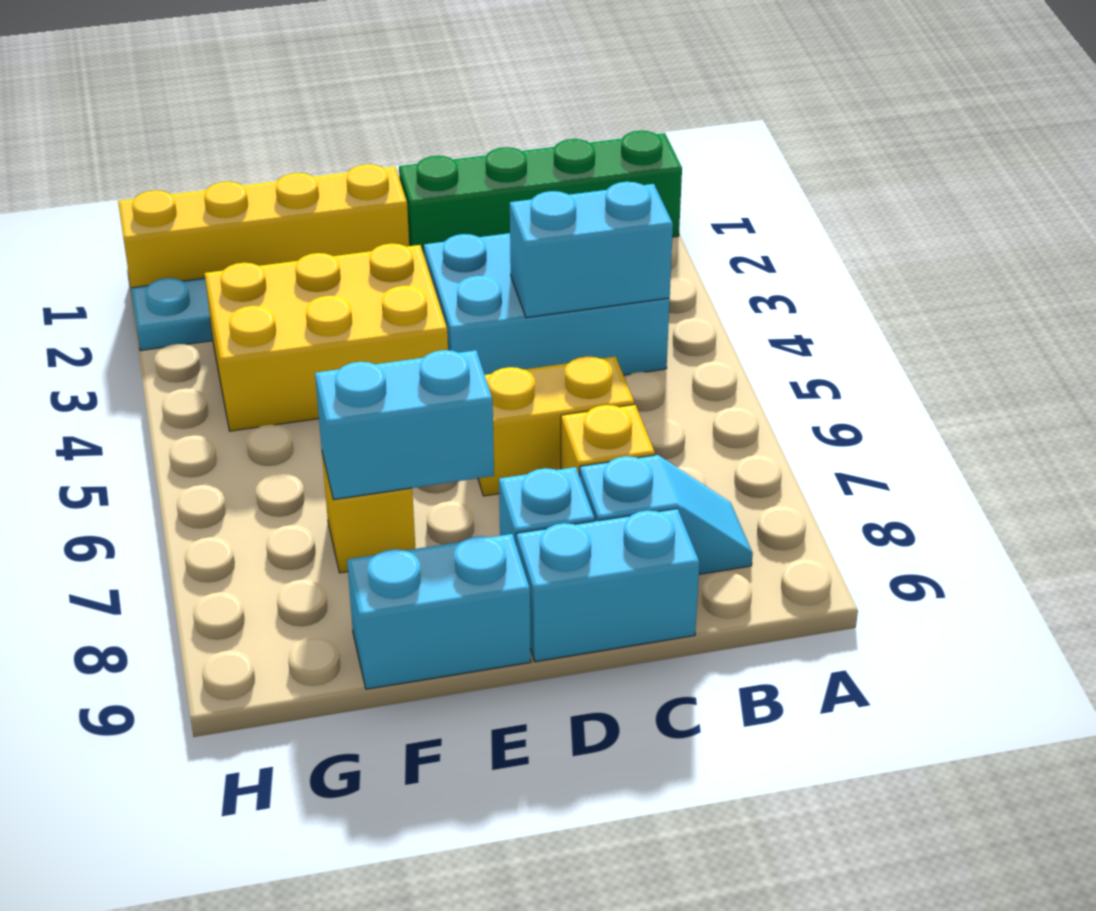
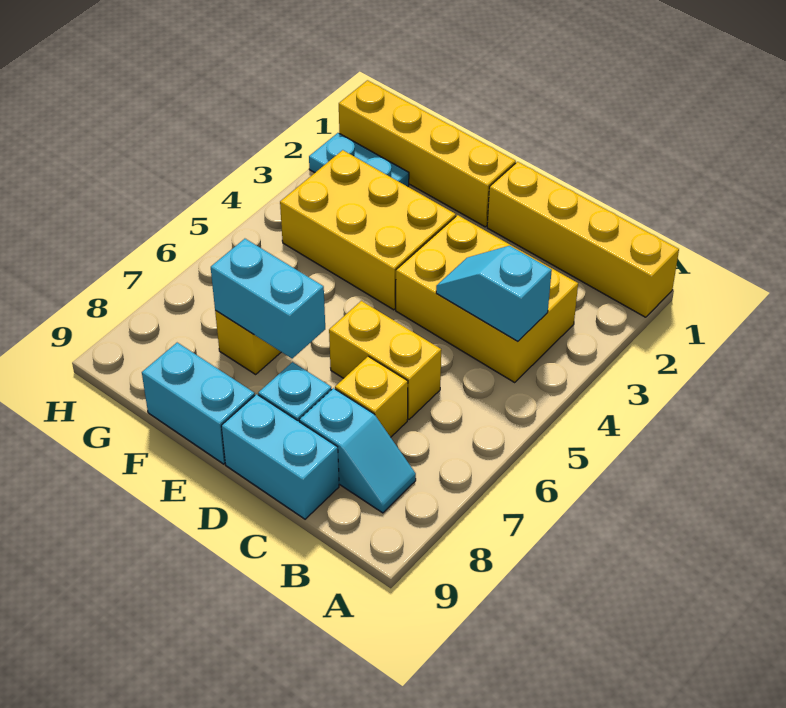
green 1x4 brick [399,131,682,254] -> yellow 1x4 brick [487,162,679,317]
cyan 2x3 brick [424,233,670,375] -> yellow 2x3 brick [396,215,578,382]
cyan 1x2 brick [510,182,673,318] -> cyan 1x2 slope [436,246,552,341]

